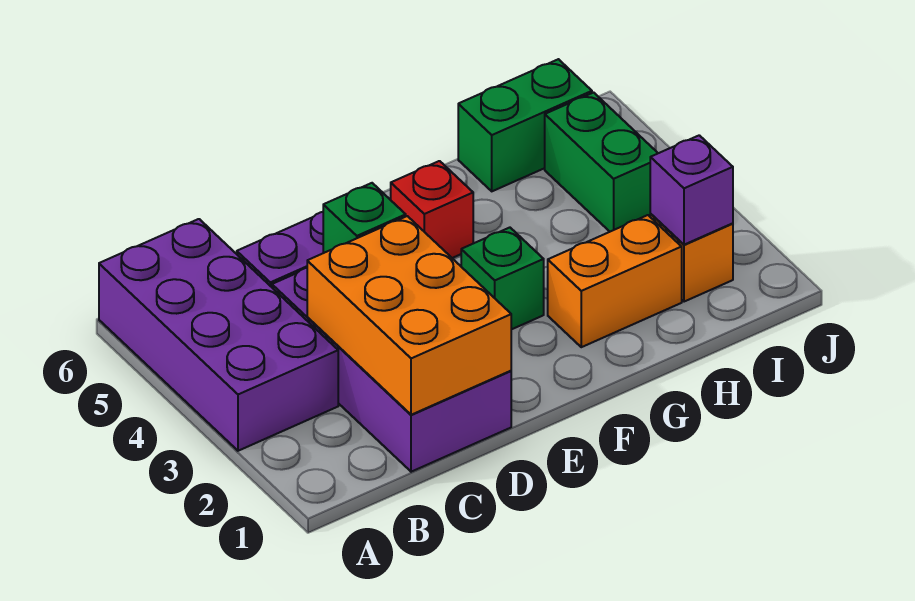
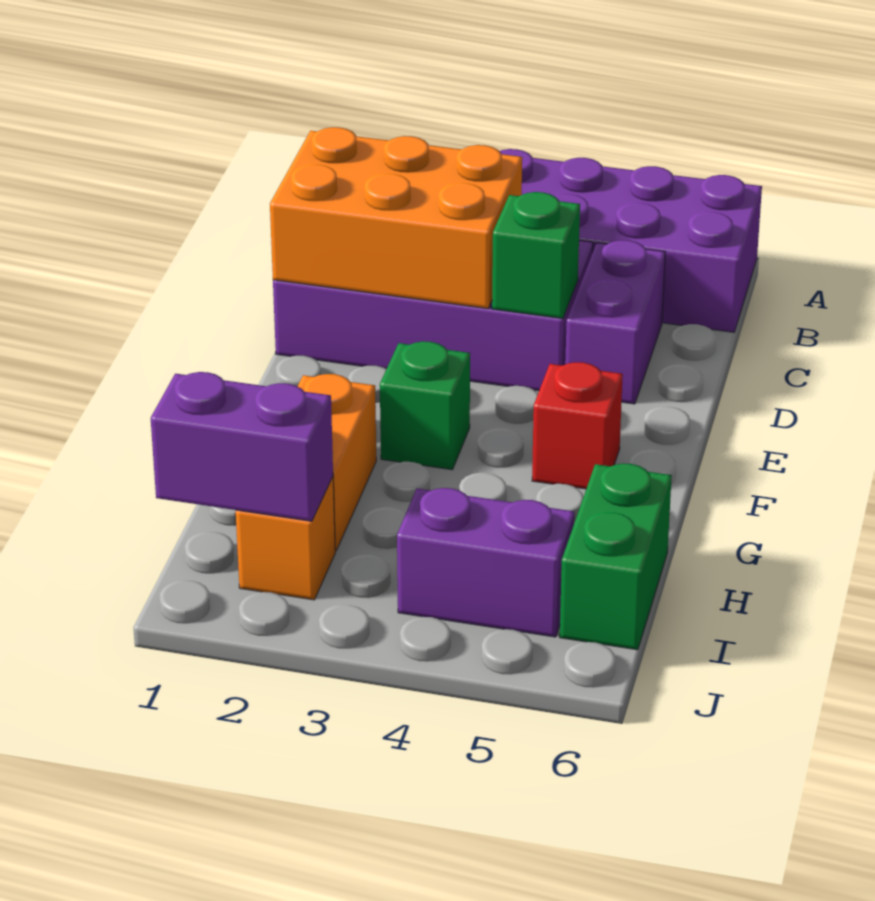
purple 1x1 brick [650,135,733,245] -> purple 1x2 brick [151,372,333,521]
green 1x2 brick [545,93,658,232] -> purple 1x2 brick [397,488,574,637]

